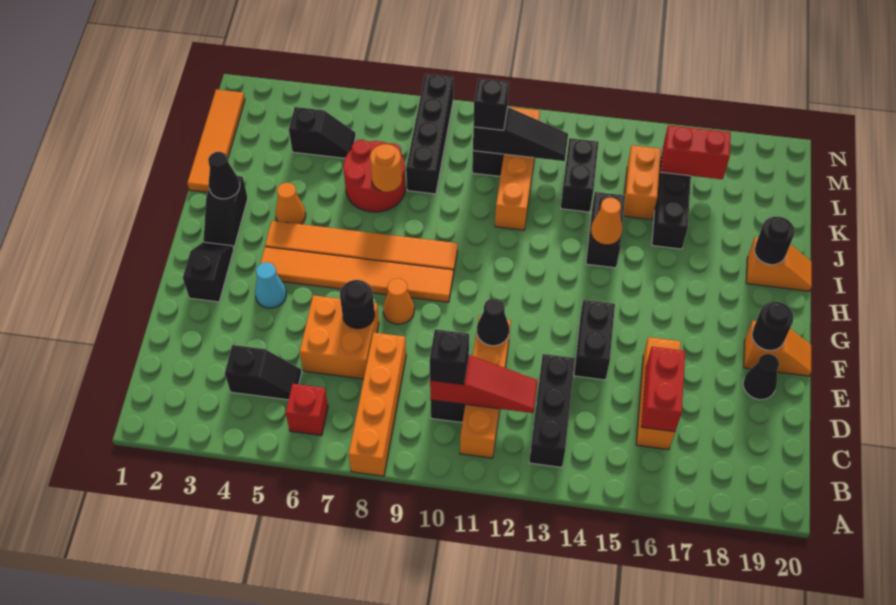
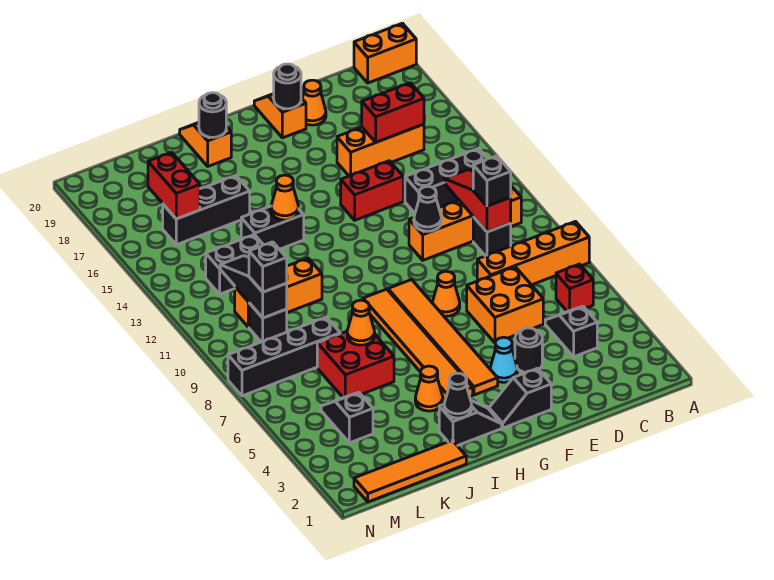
black 1x1 round brick [340,280,375,329] -> black 1x1 round brick moved to [515,328,542,372]
black 1x2 brick [574,300,615,380] -> red 1x2 brick [341,161,403,220]
black 1x1 cone [743,354,779,400] -> orange 1x1 cone [302,80,326,125]
red 2x2 round brick [343,140,406,212] -> red 2x2 brick [317,331,394,398]
orange 1x1 round brick [370,144,402,192] -> orange 1x1 cone [347,300,375,345]
orange 1x4 brick [495,107,540,230] -> orange 1x3 brick [235,258,322,327]
orange 1x2 brick [623,145,661,219] -> orange 1x2 brick moved to [354,23,416,83]

